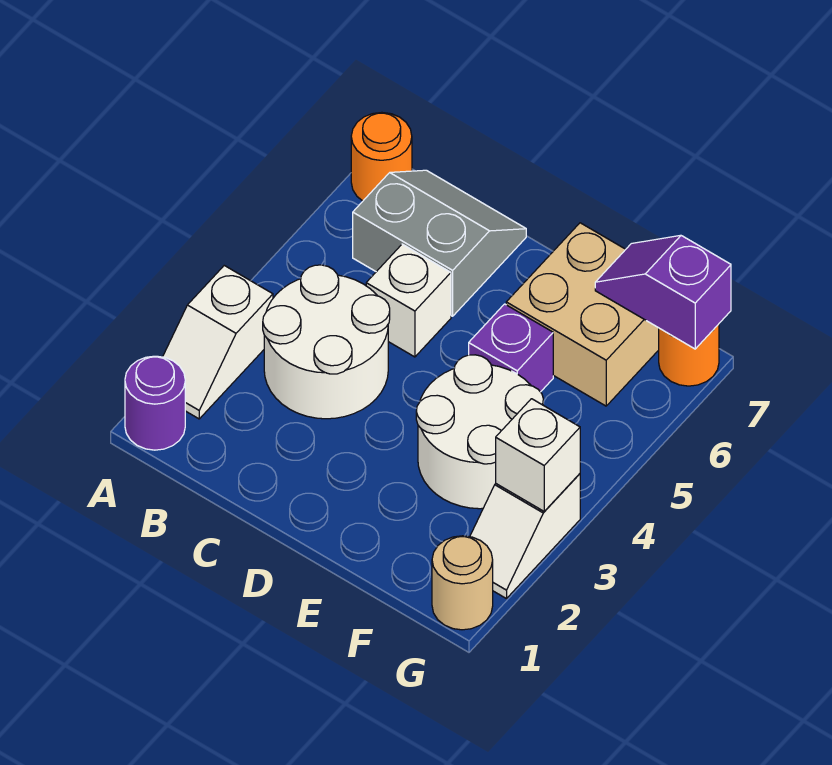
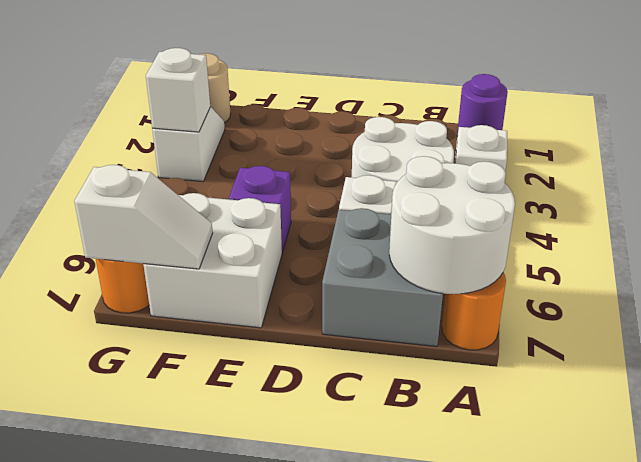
grey 2x2 slope [353,170,526,316] -> grey 2x2 brick [322,208,443,346]
white 2x2 round brick [416,355,543,509] -> white 2x2 round brick moved to [389,156,515,294]
tan 2x2 brick [506,223,659,406] -> white 2x2 brick [143,193,282,328]
purple 1x2 slope [595,235,731,349] -> white 1x2 slope [74,165,213,269]

